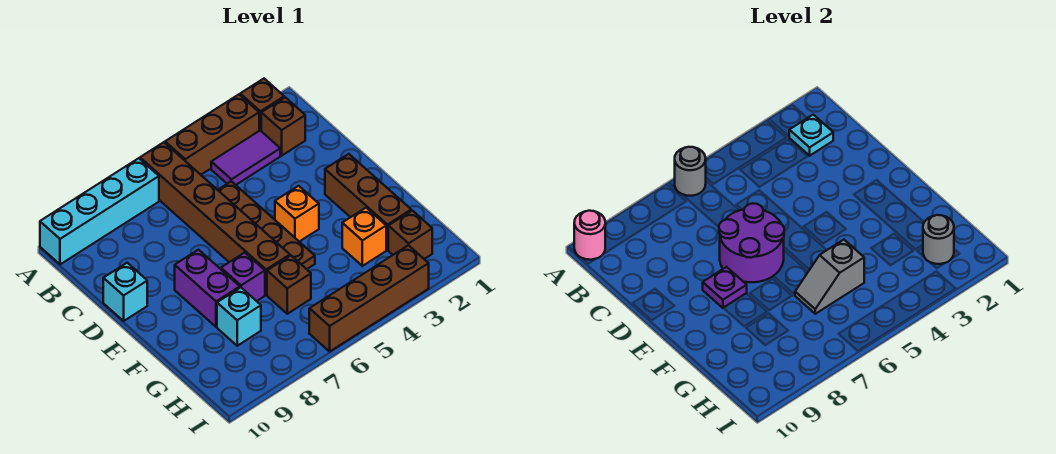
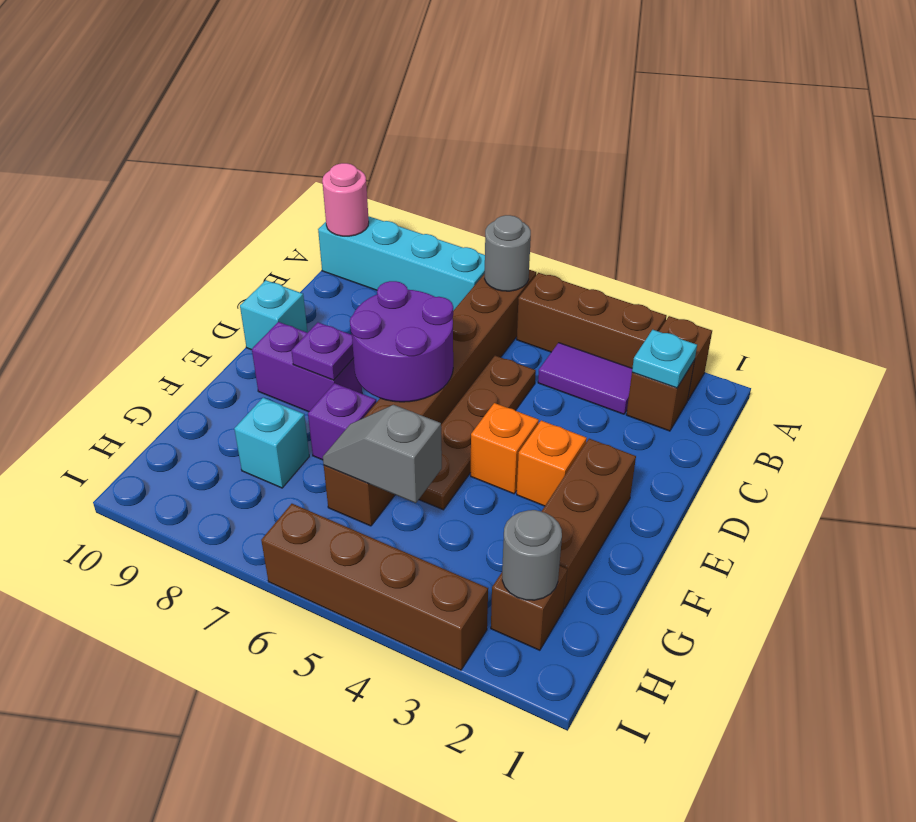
purple 1x2 brick [175,250,240,327] -> purple 1x2 brick turned to [252,322,362,412]
orange 1x1 brick [342,208,386,266] -> orange 1x1 brick moved to [517,421,587,506]

